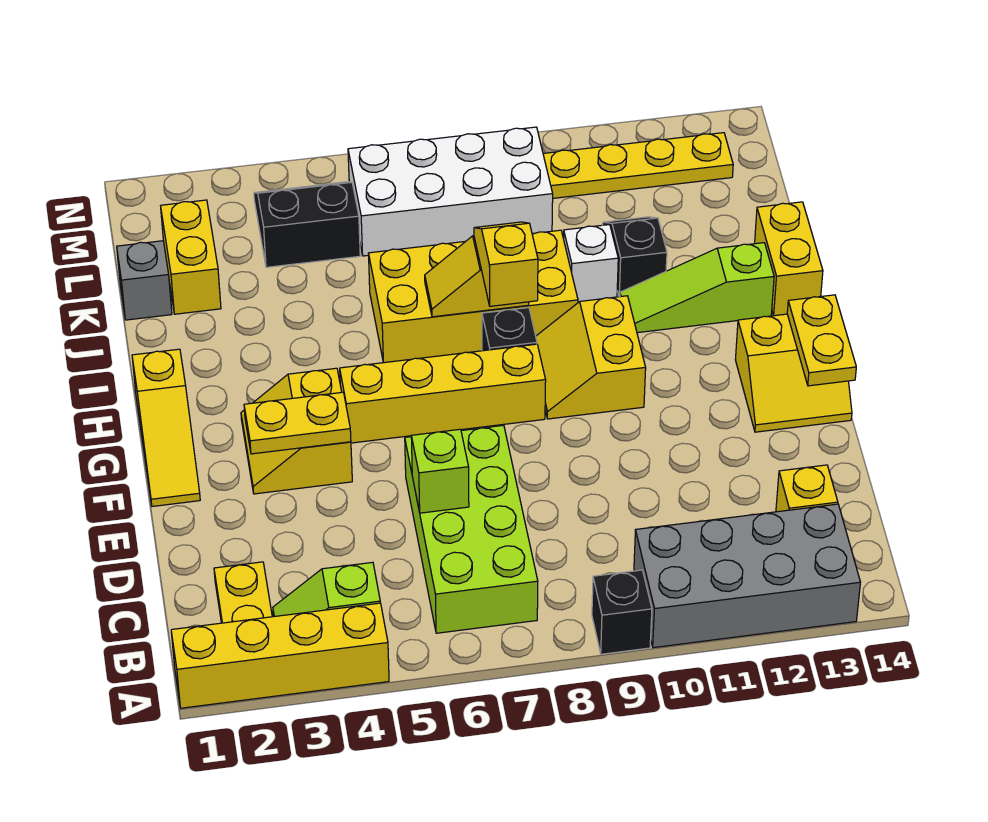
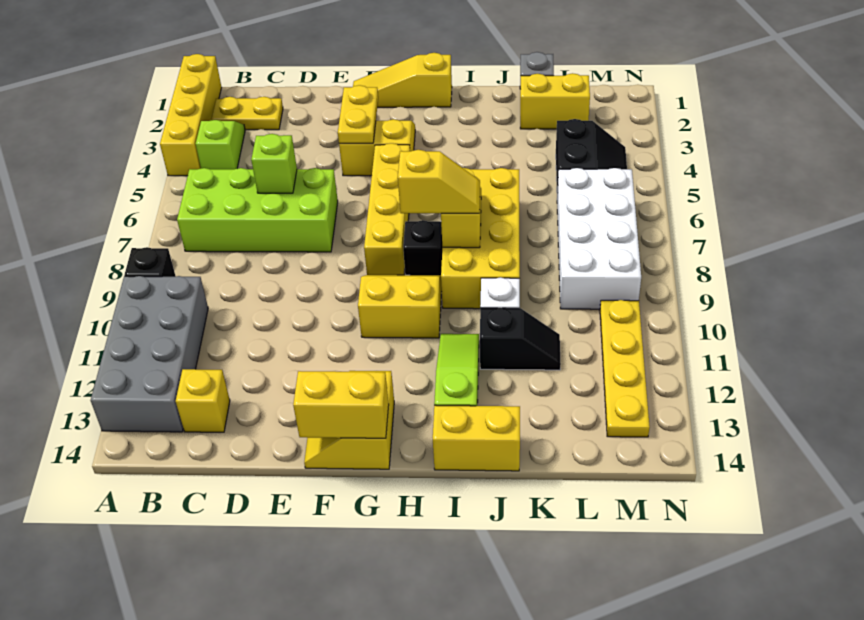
yellow 1x2 plate [787,295,856,386] -> yellow 1x2 brick [293,371,389,438]

